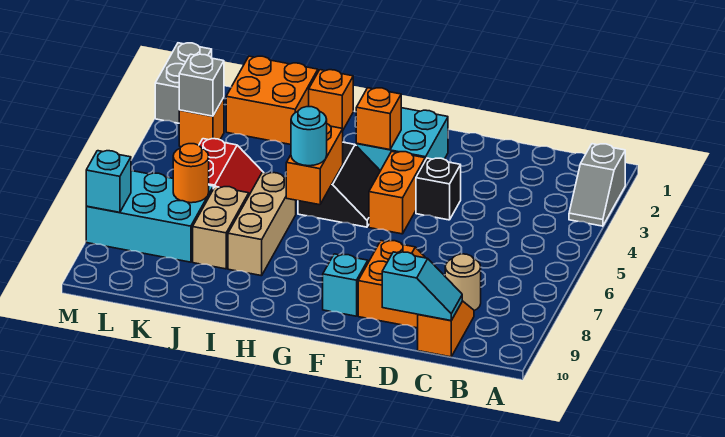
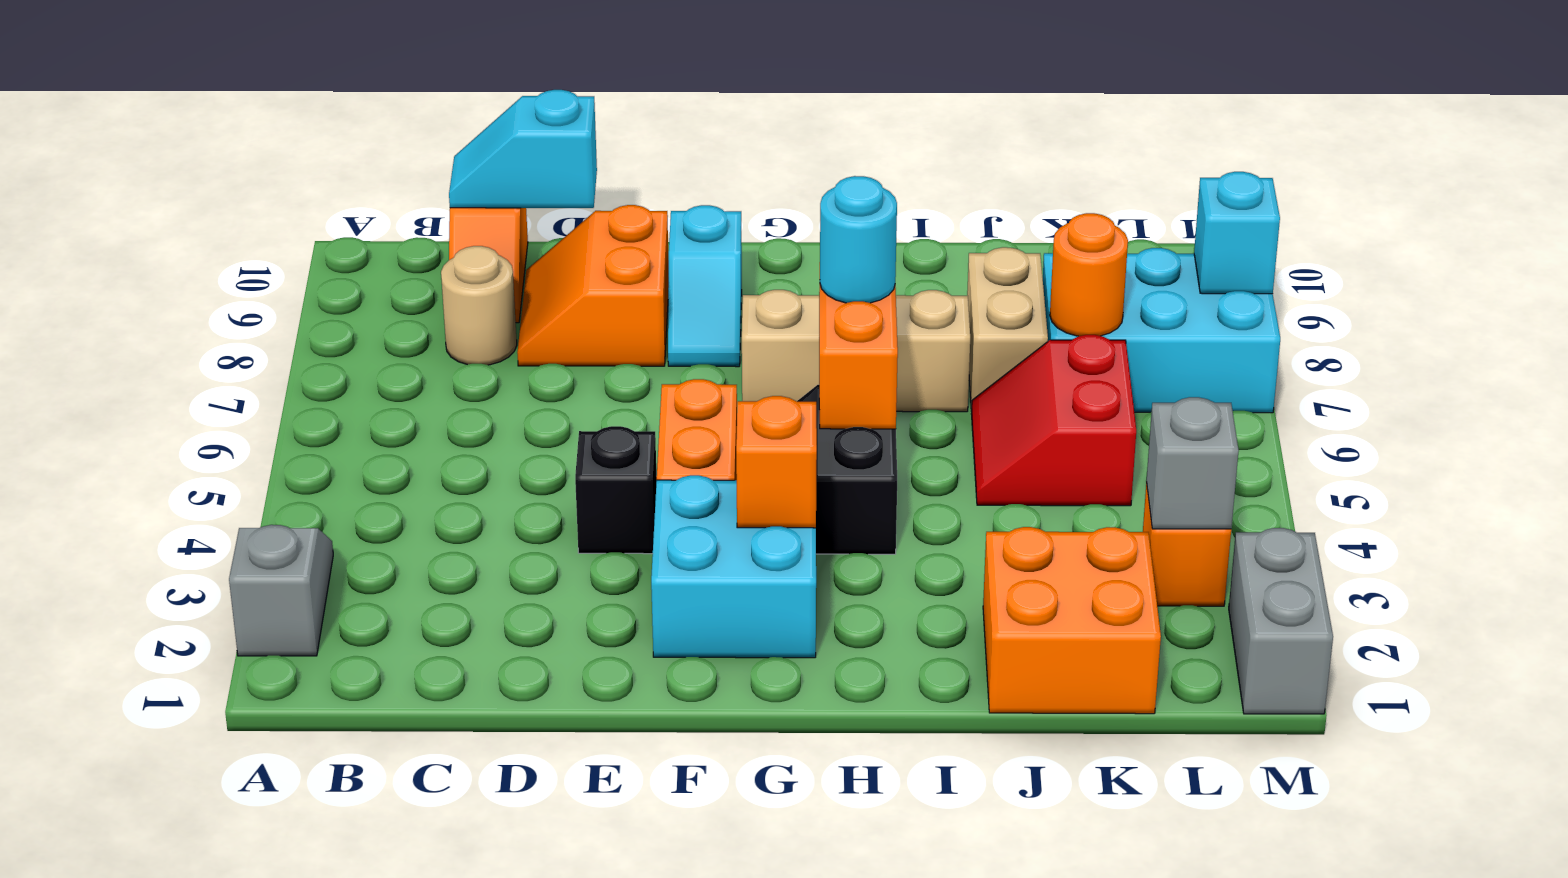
orange 1x1 brick [309,70,353,130] -> none
tan 1x3 brick [228,173,296,276] -> tan 1x3 brick turned to [742,290,970,412]

